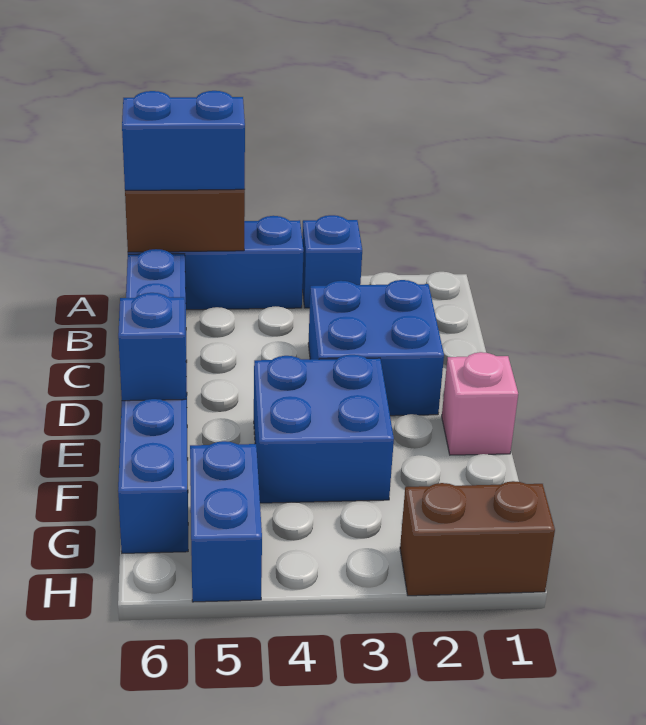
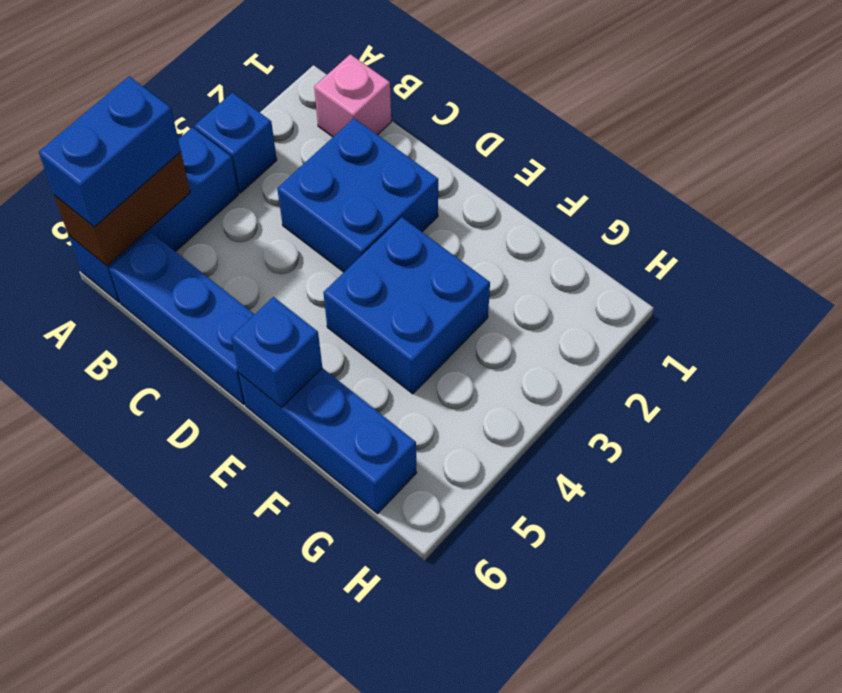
pink 1x1 brick [442,352,518,455] -> pink 1x1 brick moved to [314,54,391,137]
blue 1x2 brick [190,441,262,602] -> none
brown 1x2 brick [400,481,555,596] -> none

